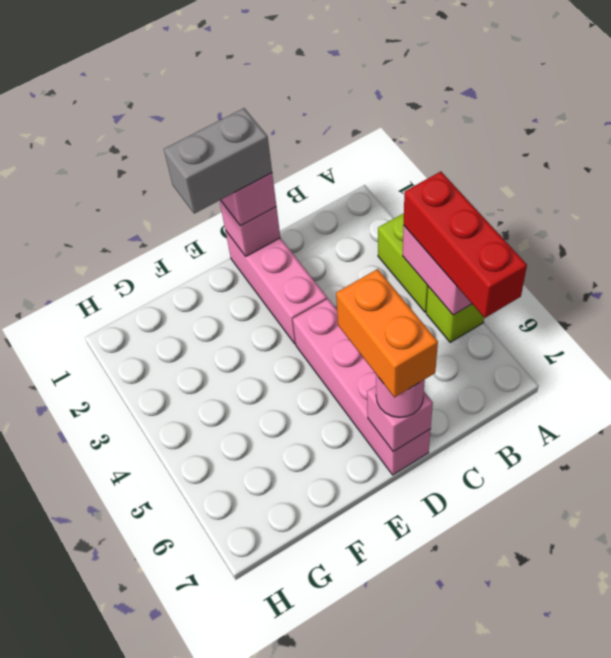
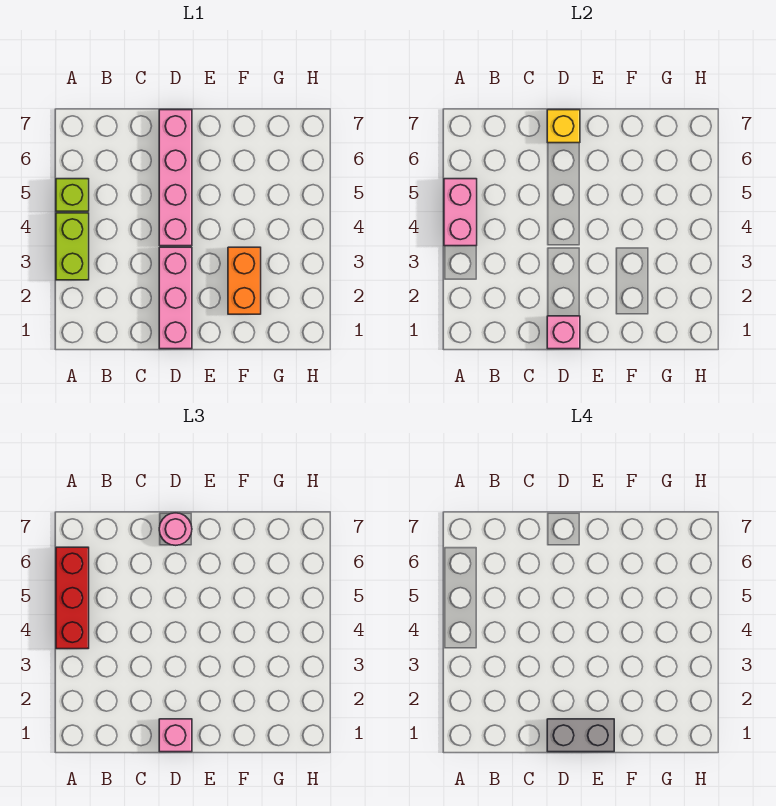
orange 1x2 brick [336,269,438,397] -> orange 1x2 brick moved to [228,247,261,314]
pink 1x1 brick [367,386,433,452] -> yellow 1x1 brick [547,110,580,143]

